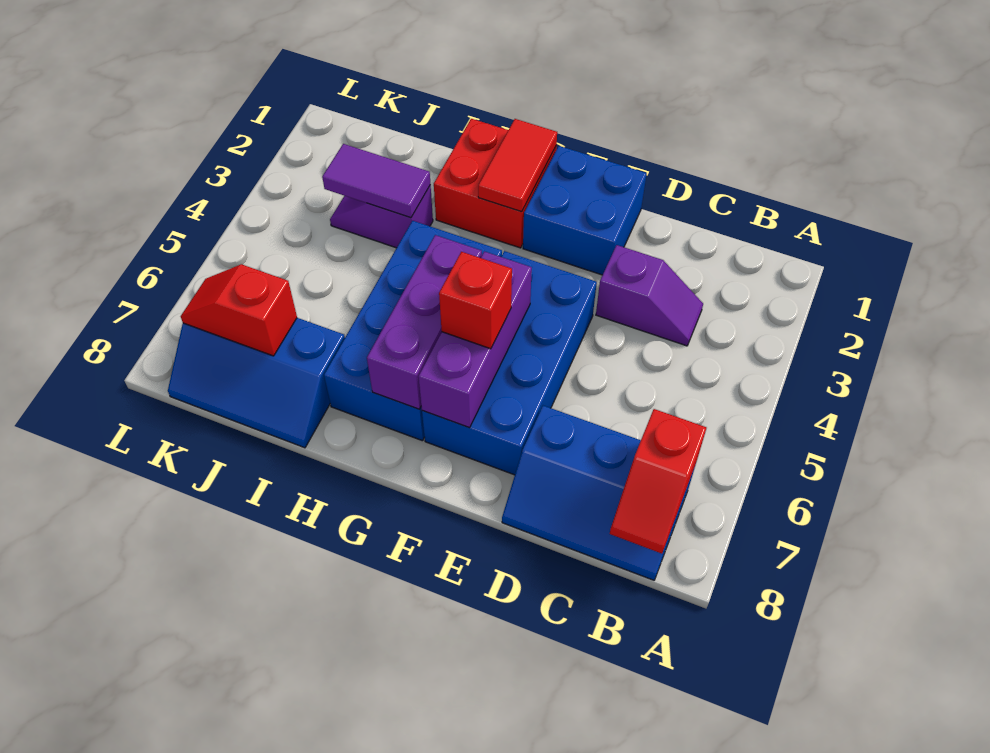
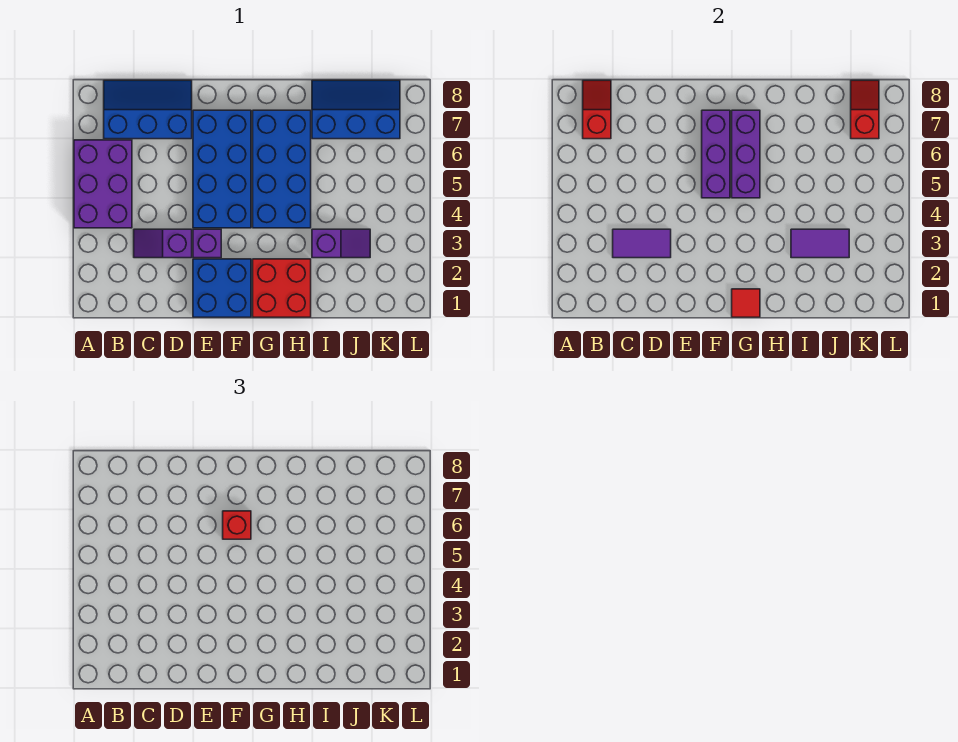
none -> purple 2x3 brick [74,140,132,228]
none -> purple 1x2 tile [613,229,671,258]
none -> purple 1x1 brick [193,229,221,258]
red 1x2 tile [478,119,557,212] -> red 1x1 tile [732,289,760,317]
red 1x2 slope [181,264,297,356] -> red 1x2 slope turned to [851,80,879,139]

